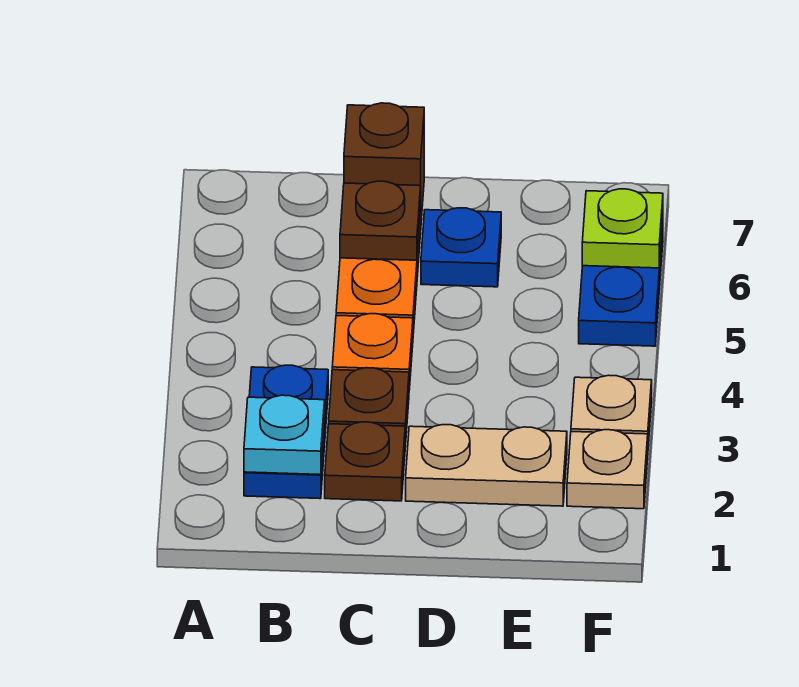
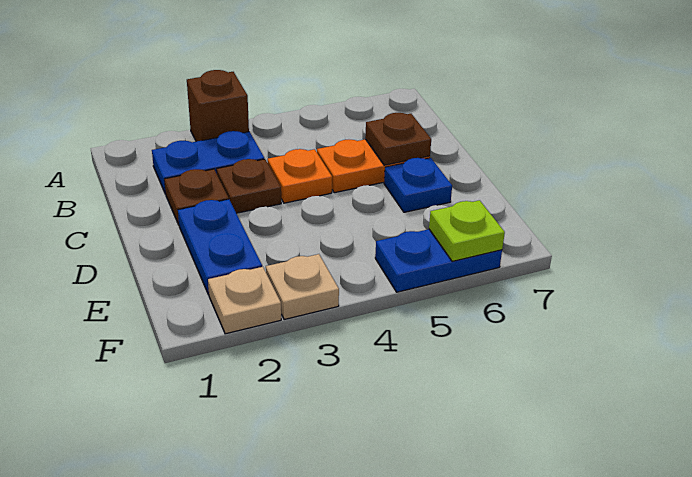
cyan 1x1 plate [244,395,325,475] -> none
brown 1x1 brick [344,103,424,220] -> brown 1x1 brick moved to [187,70,249,142]
tan 1x2 plate [406,425,567,506] -> blue 1x2 plate [178,199,262,295]

